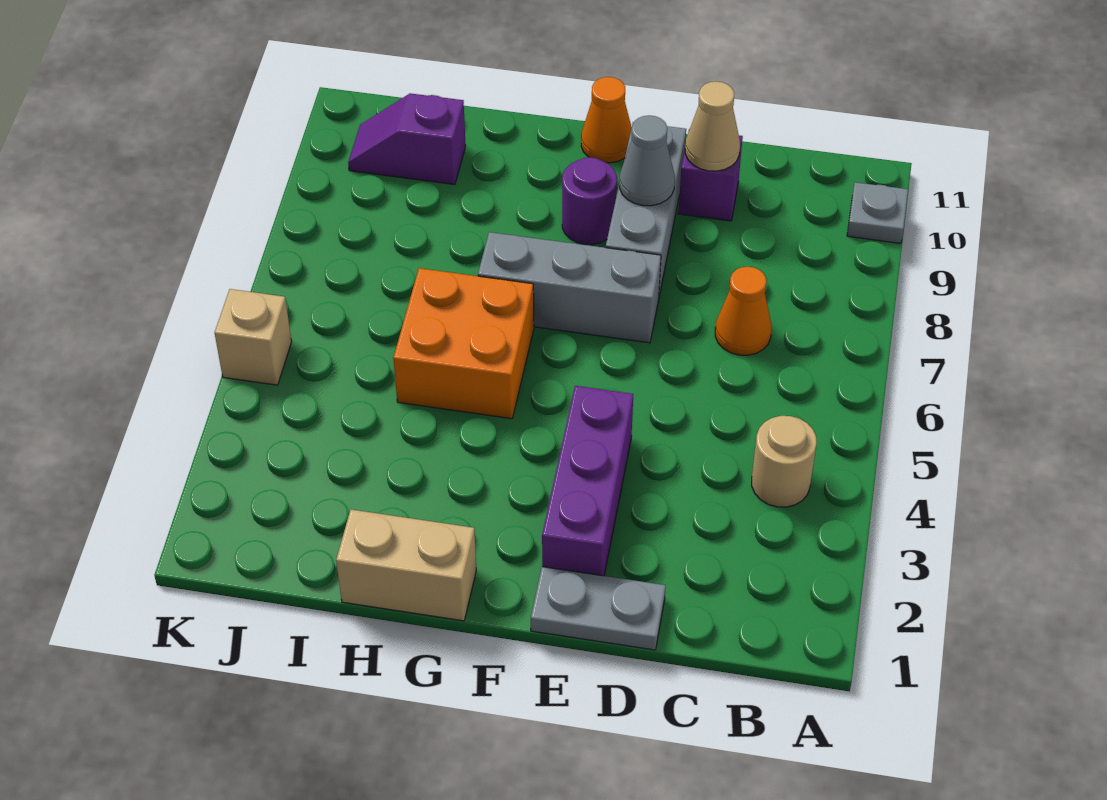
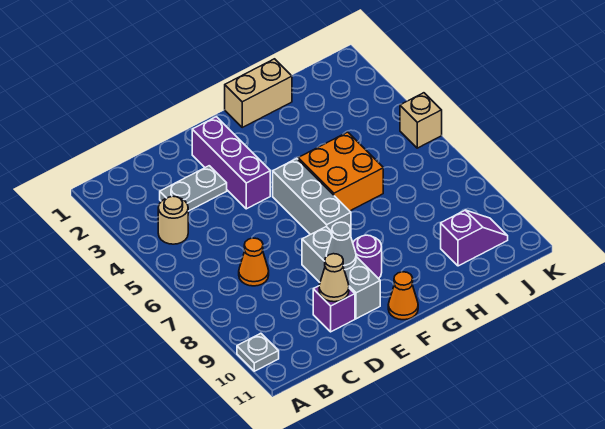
grey 1x2 plate [531,567,666,650] -> grey 1x2 plate moved to [160,166,227,211]
grey 1x3 brick [478,232,661,343] -> grey 1x3 brick turned to [273,159,351,236]

